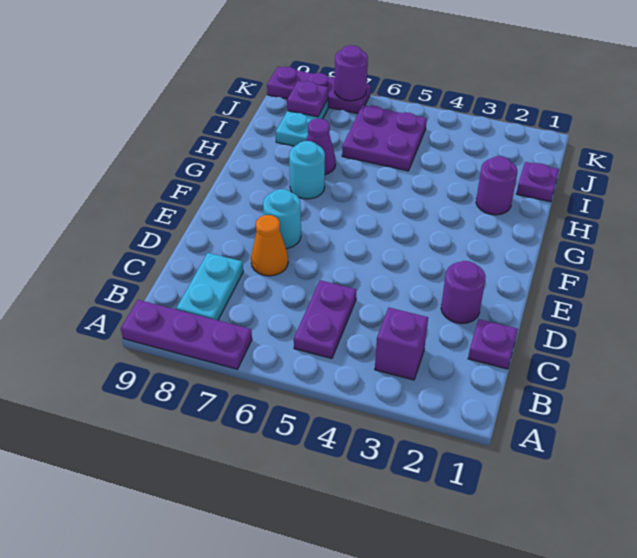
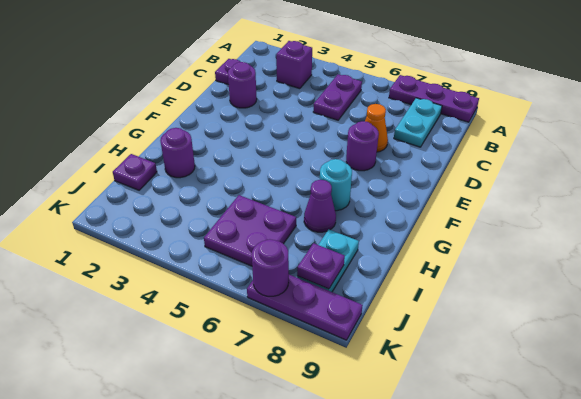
cyan 1x1 round brick [263,189,301,249] -> purple 1x1 round brick [346,121,379,171]

